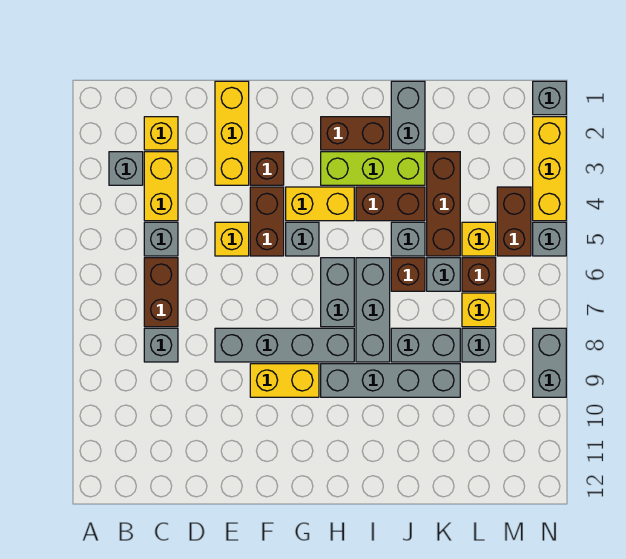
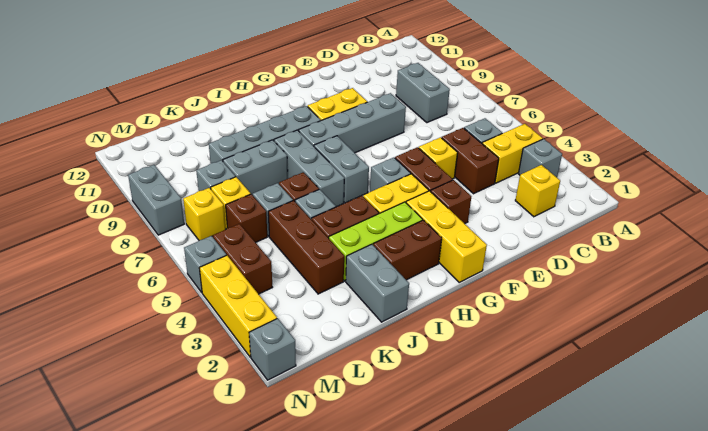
yellow 1x2 brick [144,152,178,221] -> yellow 1x2 brick turned to [482,124,543,183]
brown 1x2 brick [144,258,178,327] -> brown 1x2 brick moved to [442,128,499,194]
grey 1x1 brick [144,328,178,362] -> grey 1x2 brick [396,63,450,123]
yellow 1x3 brick [215,81,249,185] -> yellow 1x3 brick moved to [406,191,487,282]
yellow 1x1 brick [462,222,496,256] -> yellow 1x1 brick moved to [183,188,226,240]

